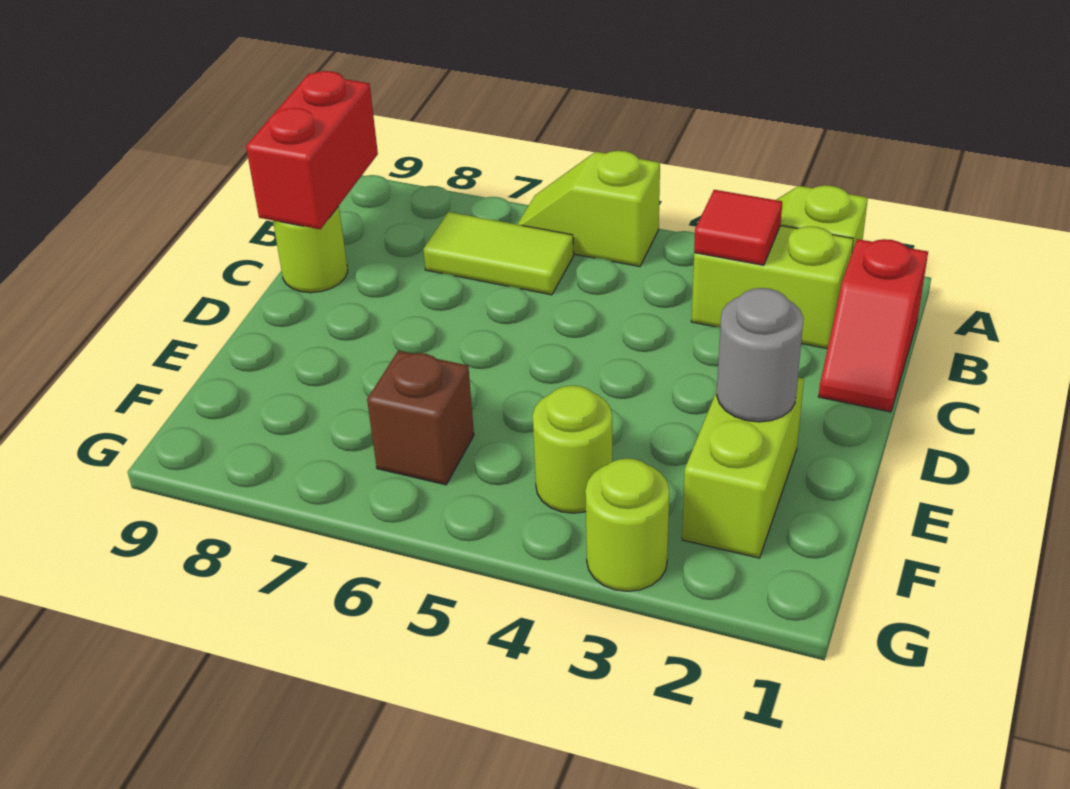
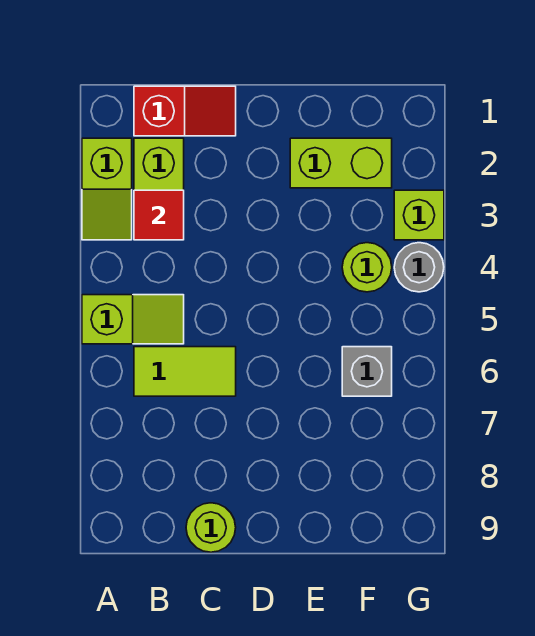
lime 1x2 slope [517,151,660,267] -> lime 1x2 slope turned to [82,295,184,344]
lime 1x2 tile [423,212,574,295] -> lime 1x2 tile turned to [134,347,236,396]
red 1x2 brick [246,71,378,229] -> none
grey 1x1 round brick [717,288,804,422] -> grey 1x1 round brick moved to [394,243,444,292]
brown 1x1 brick [367,351,474,485] -> grey 1x1 brick [342,347,392,396]
lime 1x1 round brick [585,458,669,591] -> lime 1x1 brick [394,190,444,240]

